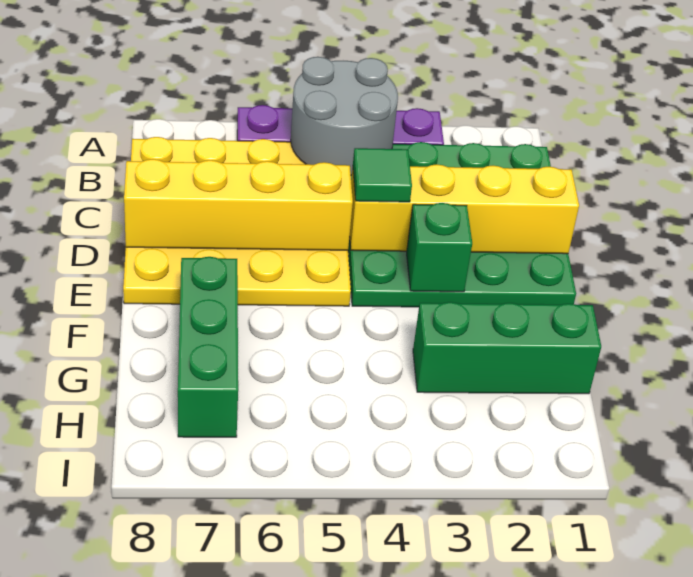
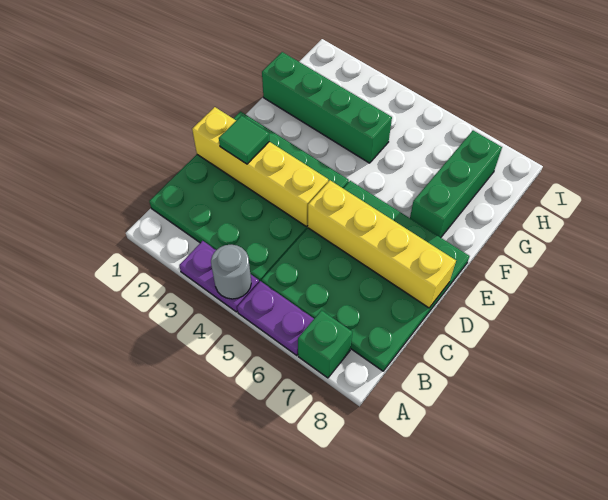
grey 2x2 round brick [291,57,398,175] -> grey 1x1 round brick [211,245,251,299]
yellow 4x4 plate [123,137,351,306] -> green 4x4 plate [261,181,469,371]
green 1x1 tile [353,148,412,202] -> green 1x1 tile moved to [219,116,269,164]
green 1x1 brick [407,203,472,292] -> green 1x1 brick moved to [298,310,352,378]
green 1x3 brick [413,302,601,394] -> green 1x4 brick [262,52,392,163]

